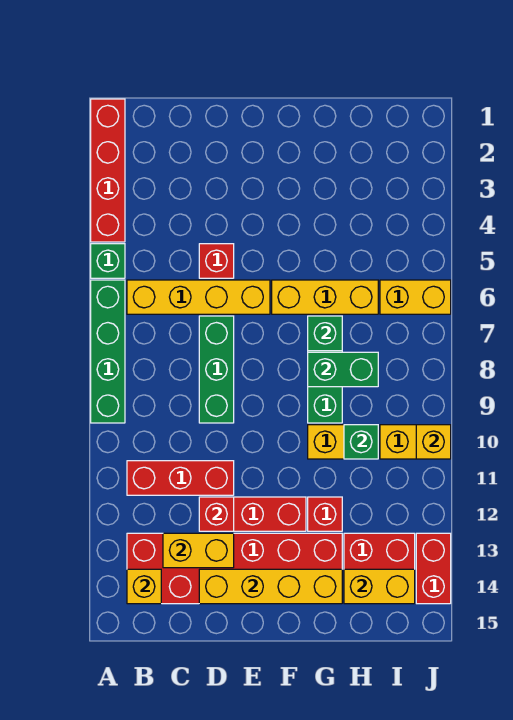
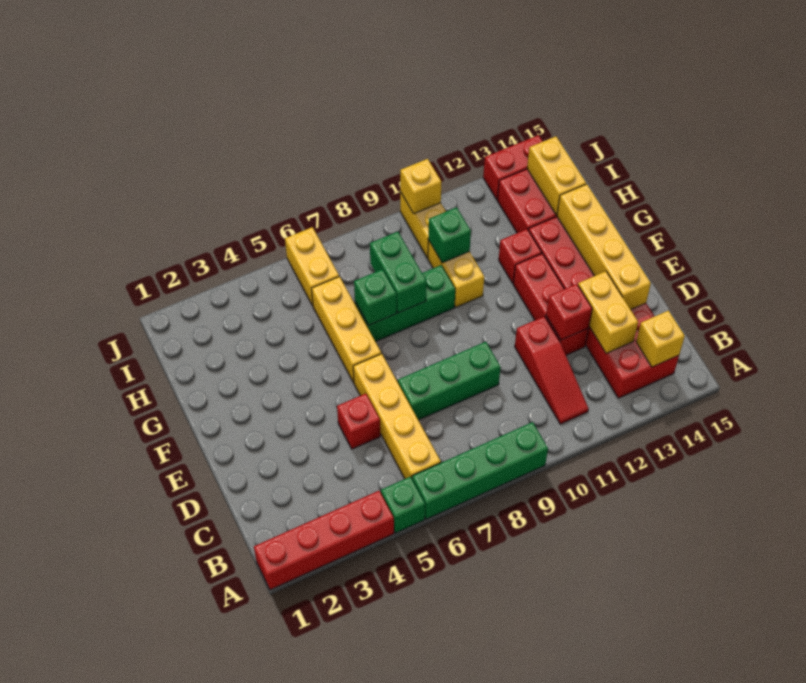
red 1x3 brick [127,461,234,495] -> red 1x3 slope [515,316,589,424]

